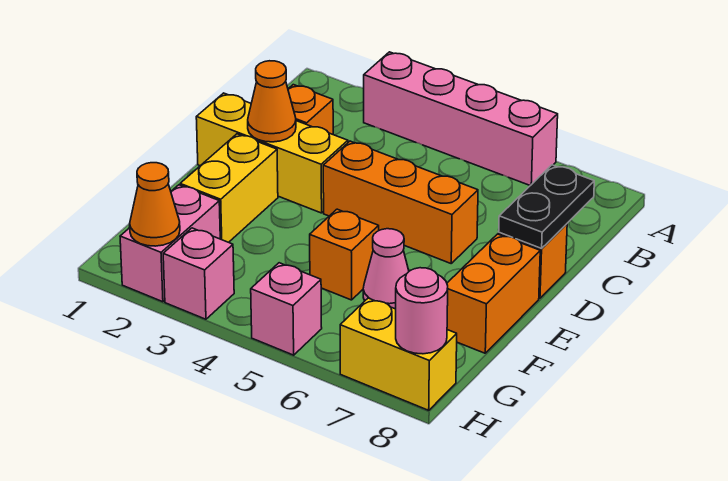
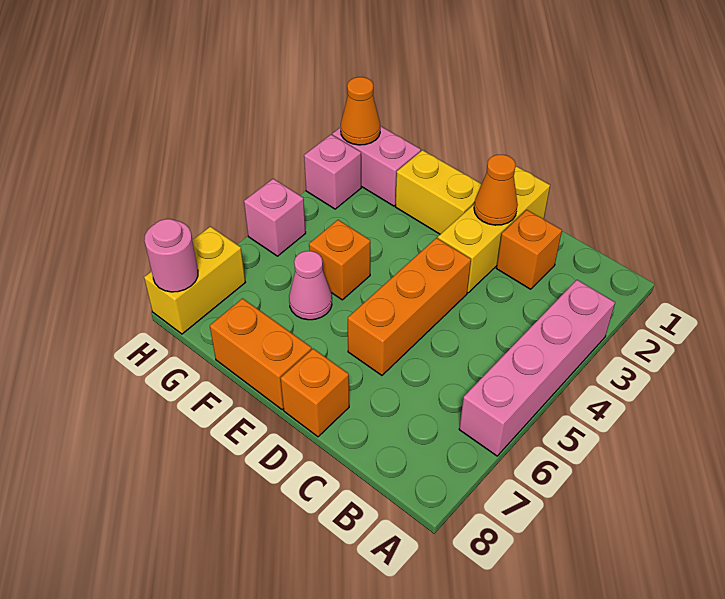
black 1x2 plate [499,165,594,248] -> none

